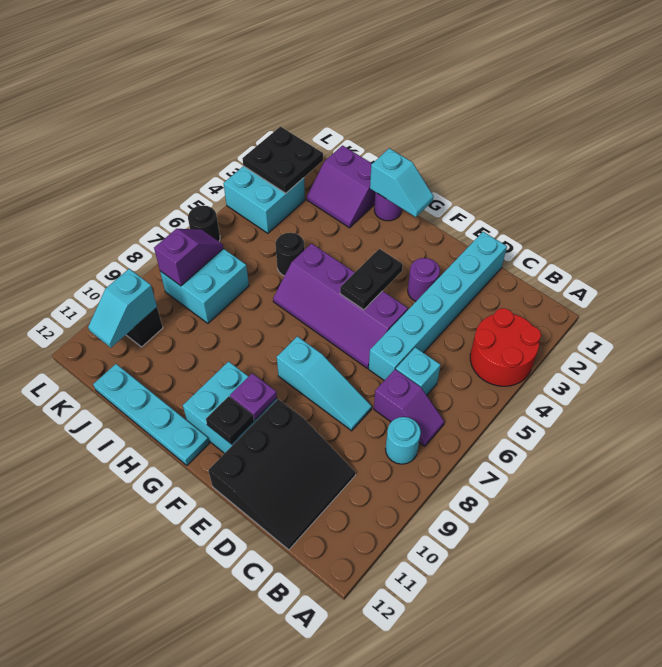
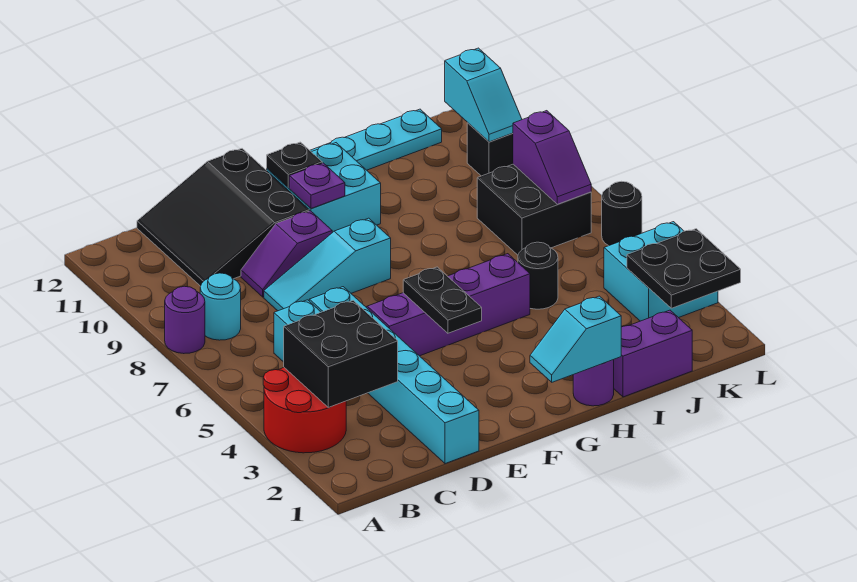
none -> black 2x2 brick [284,300,398,408]
purple 1x2 slope [374,369,444,446] -> purple 1x2 slope moved to [241,211,332,297]
purple 1x1 round brick [408,258,440,301] -> purple 1x1 round brick moved to [165,286,205,354]
cyan 2x2 brick [160,249,249,323] -> black 2x2 brick [477,164,591,255]
cyan 1x2 slope [88,269,157,348] -> cyan 1x2 slope turned to [445,48,522,142]

